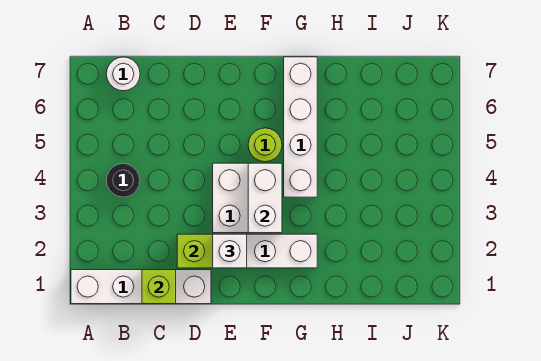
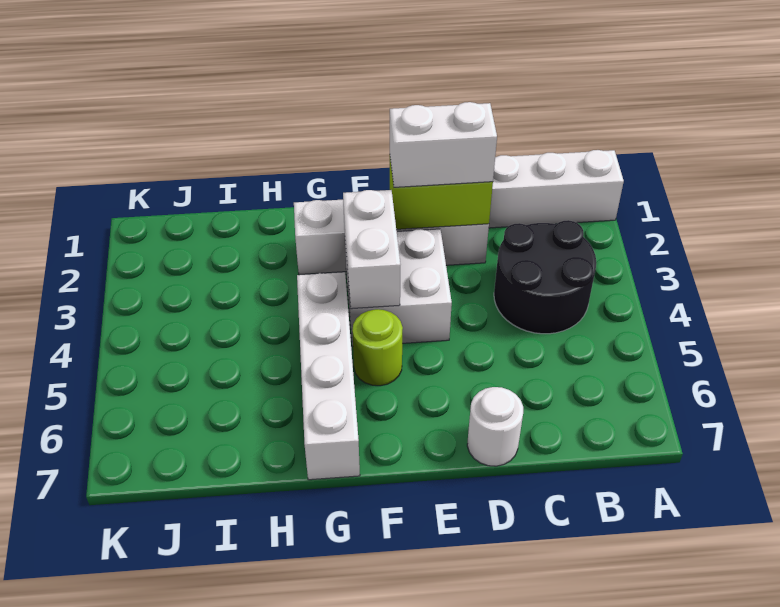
black 1x1 round brick [106,163,140,197] -> black 2x2 round brick [494,220,596,334]
white 1x1 round brick [106,57,140,91] -> white 1x1 round brick moved to [467,387,523,466]
lime 1x1 brick [142,270,176,304] -> none
white 1x1 brick [213,234,247,268] -> white 1x2 brick [390,102,497,187]

